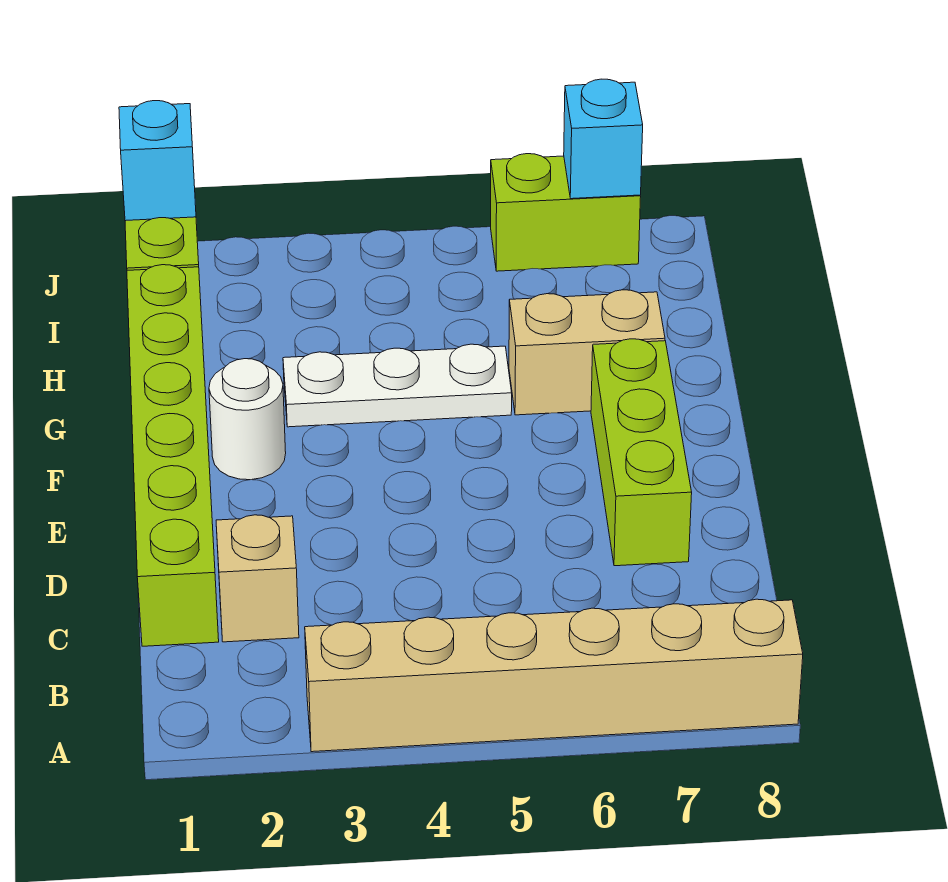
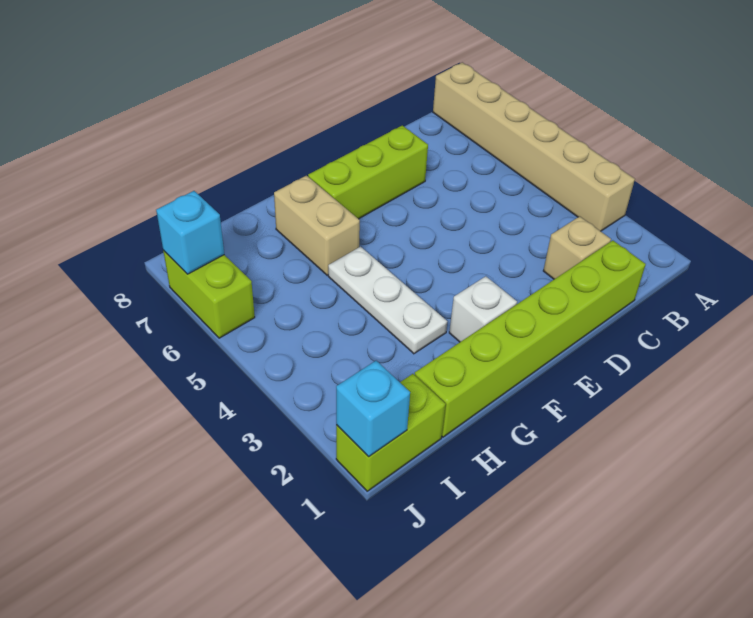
white 1x1 round brick [209,359,286,480] -> white 1x1 brick [449,276,517,342]

